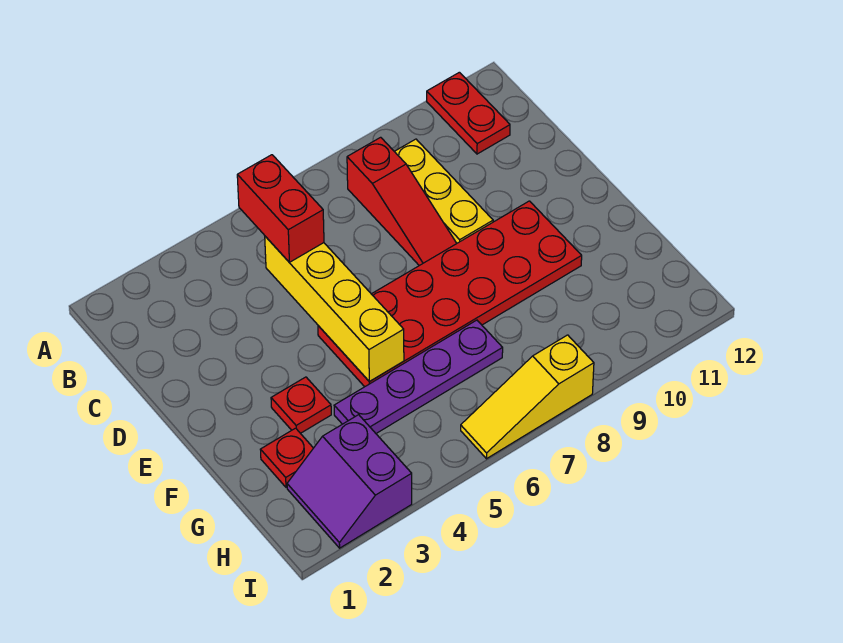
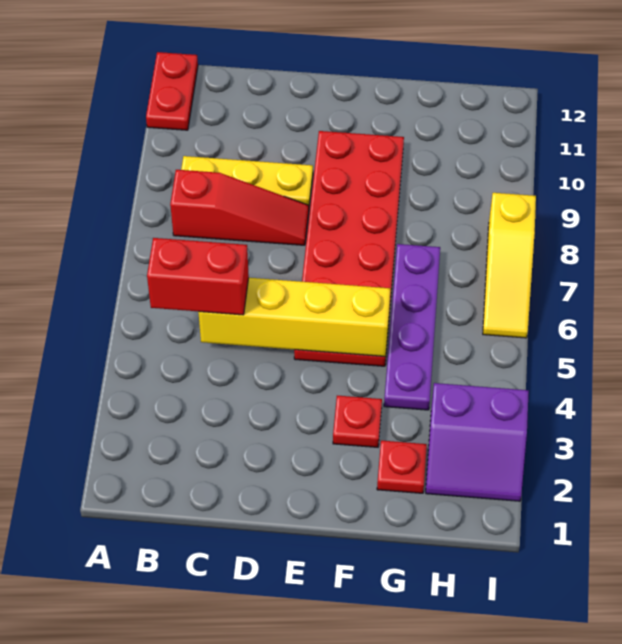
red 1x2 plate [427,72,510,154] -> red 1x2 plate turned to [146,52,198,130]

